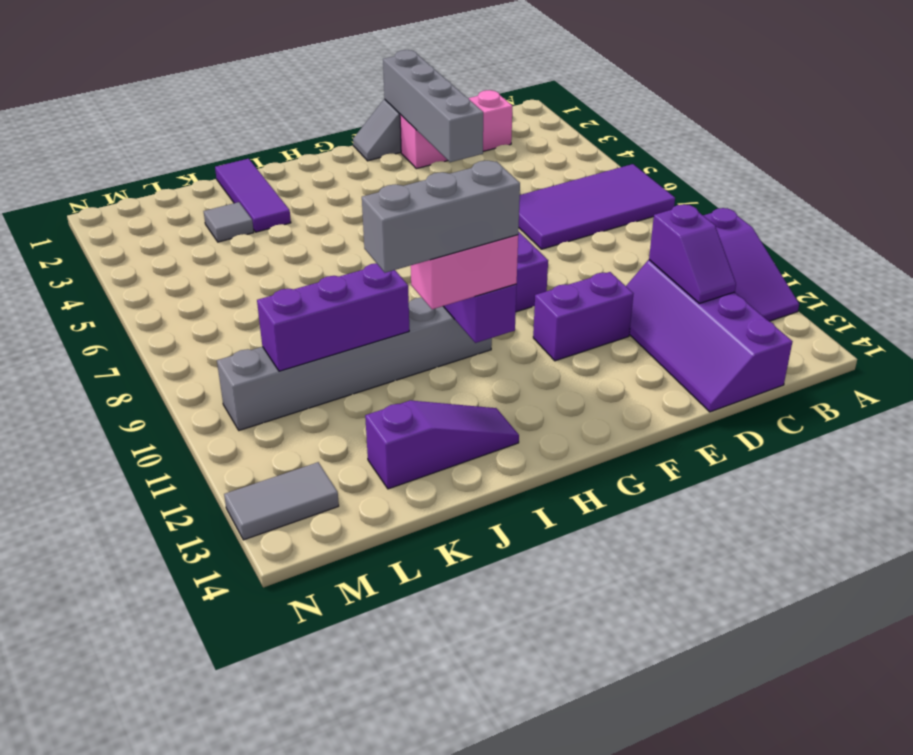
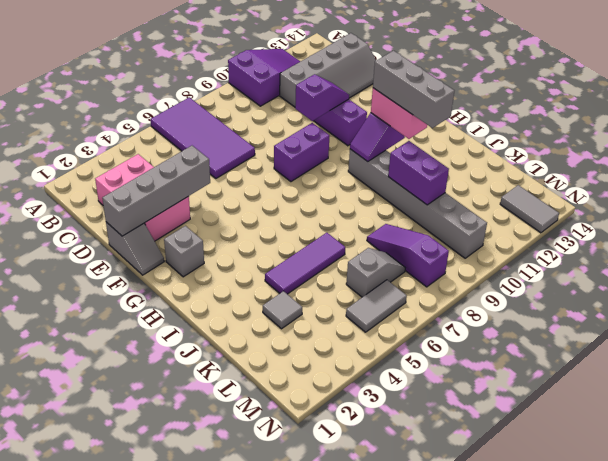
pink 1x3 brick [400,90,512,169] -> pink 2x3 brick [95,154,190,241]
purple 2x4 slope [626,260,793,412] -> grey 2x4 slope [280,33,376,107]
purple 1x2 slope [649,204,736,304] -> purple 1x2 slope moved to [295,74,349,121]
none -> grey 1x1 brick [164,226,204,277]
purple 1x3 slope [365,401,519,489] -> purple 1x3 slope moved to [367,224,449,287]
purple 1x3 tile [215,159,291,232] -> purple 1x3 tile moved to [265,233,345,294]
purple 1x3 brick [257,263,409,371] -> purple 1x2 brick [388,141,449,205]
none -> grey 1x2 slope [346,248,405,297]
none -> grey 1x2 tile [346,280,407,332]

